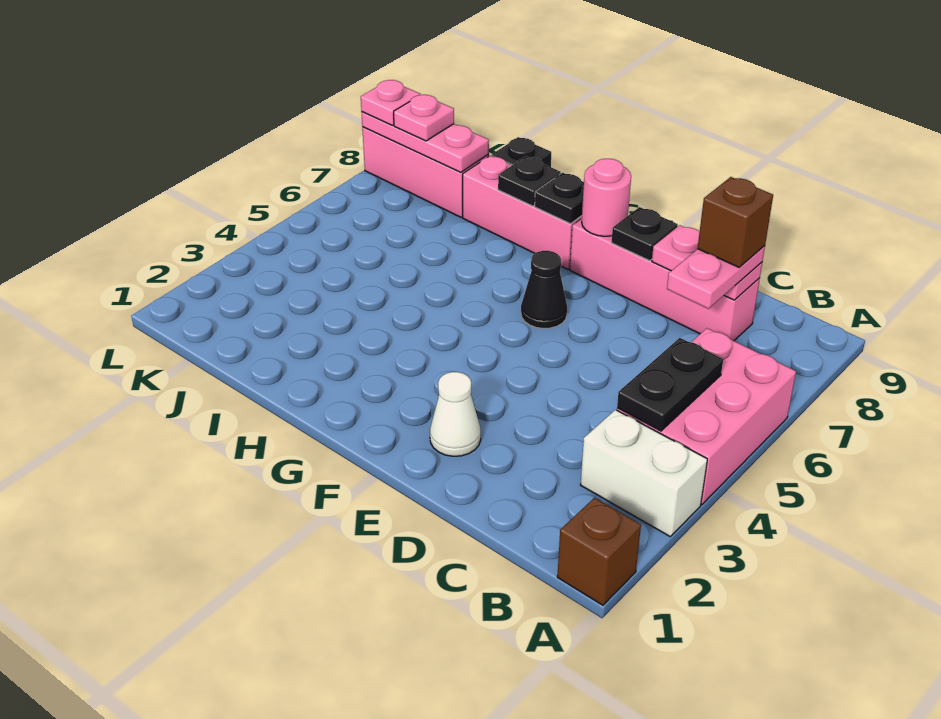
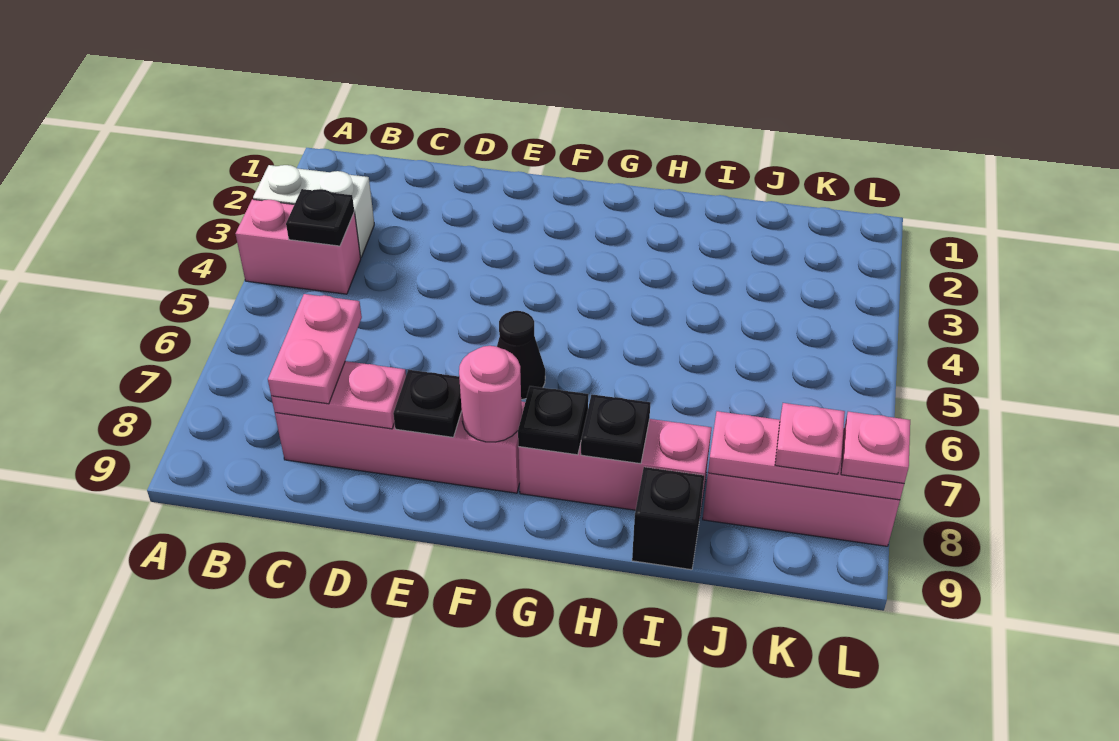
brown 1x1 brick [557,498,641,605] -> none
pink 2x3 brick [617,328,796,505] -> pink 1x2 brick [236,199,361,294]
black 1x2 plate [617,338,723,431] -> black 1x1 plate [286,189,354,246]
brown 1x1 brick [698,177,773,267] -> none
white 1x1 cone [430,372,481,456] -> none

